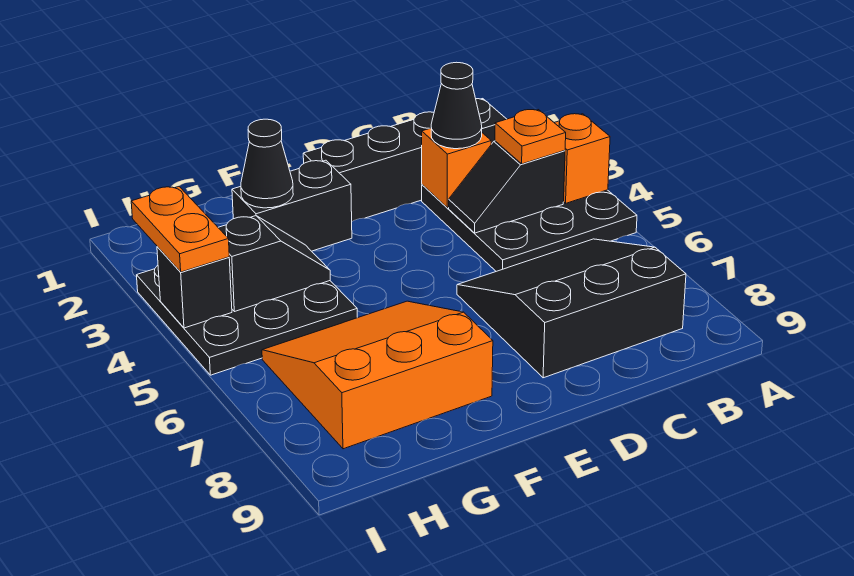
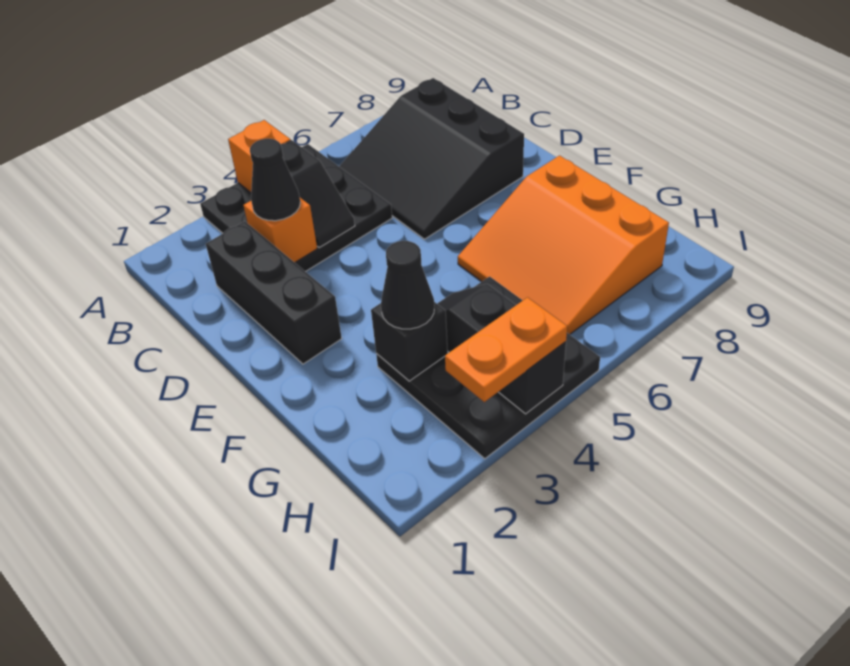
black 1x4 brick [303,99,506,221] -> black 1x3 brick [206,221,342,364]
orange 1x1 plate [495,110,566,164] -> none
black 1x2 brick [232,160,352,251] -> black 1x1 brick [371,302,448,381]

